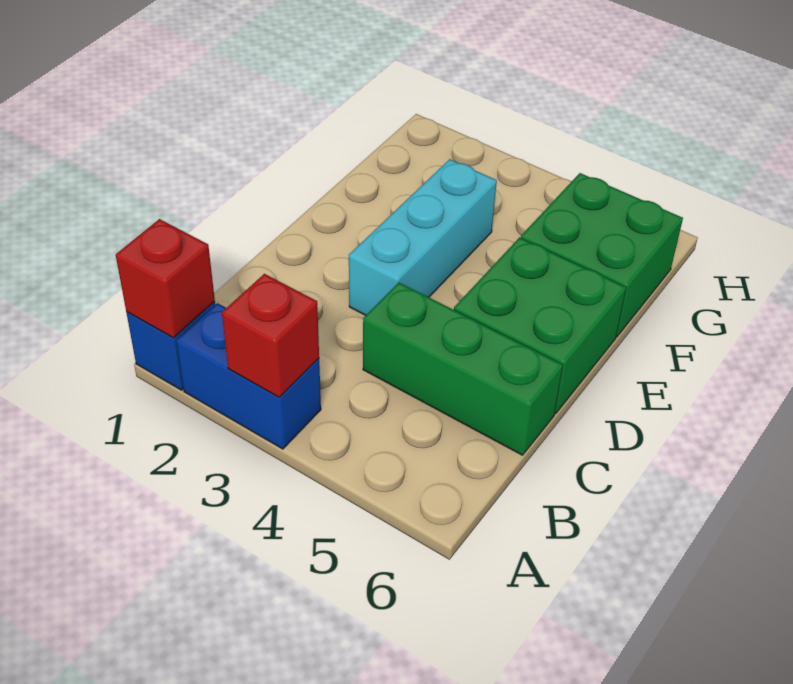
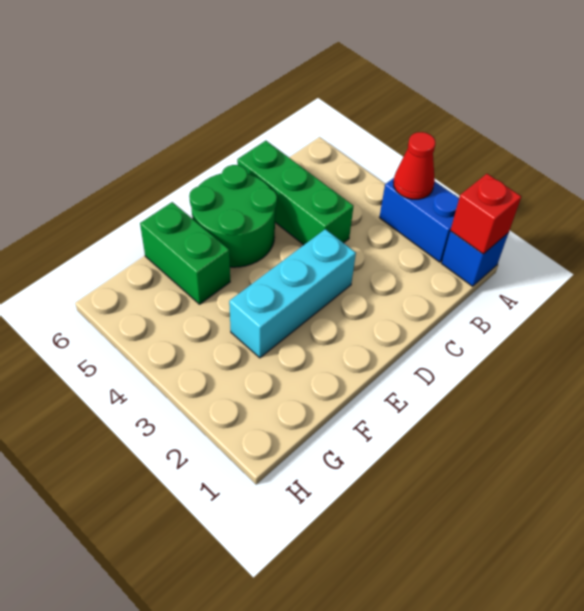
red 1x1 brick [222,274,319,397] -> red 1x1 cone [393,132,435,199]
green 2x2 brick [454,238,626,414] -> green 2x2 round brick [189,165,277,267]
green 2x2 brick [521,173,683,337] -> green 1x2 brick [140,202,230,304]

